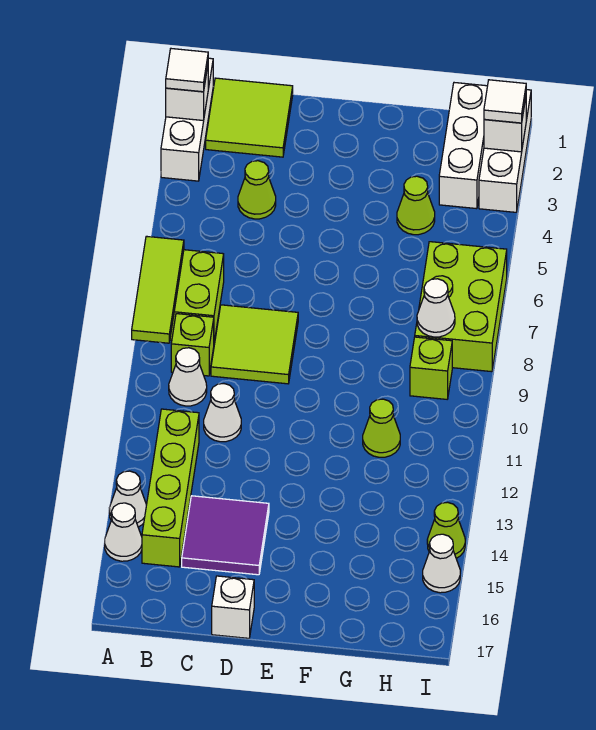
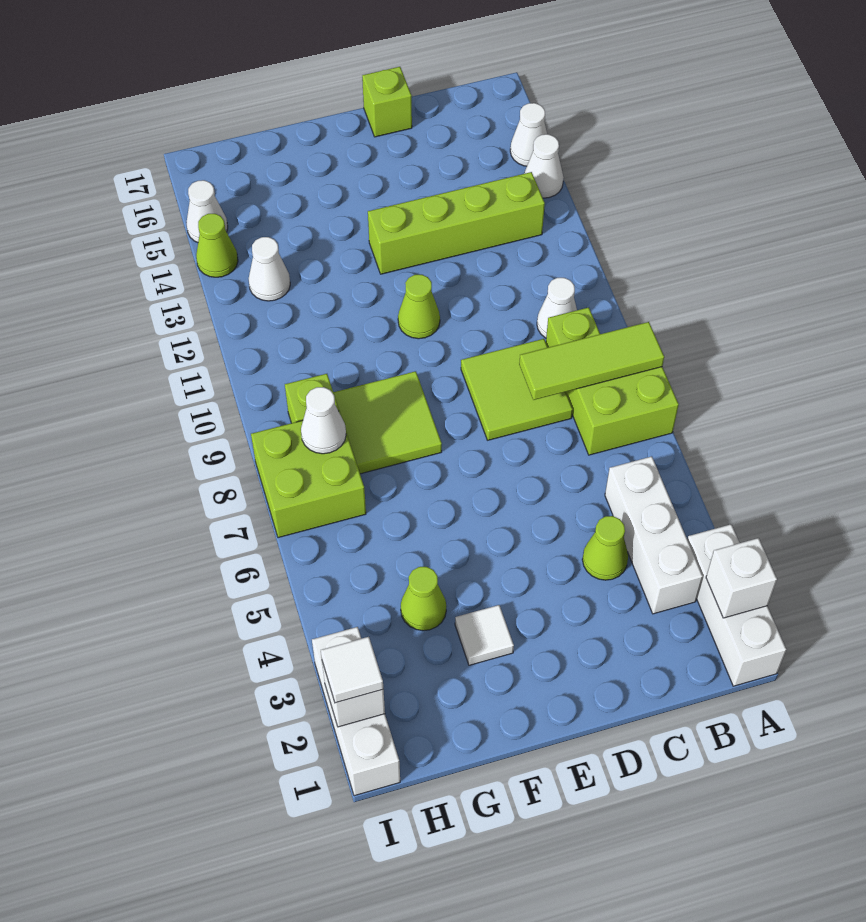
white 1x1 tile [166,49,208,92] -> white 1x1 tile moved to [455,605,514,665]
lime 1x3 tile [132,236,184,343] -> lime 1x3 tile turned to [519,322,664,400]
lime 2x2 tile [206,78,293,157] -> lime 2x2 tile moved to [333,371,442,474]
lime 1x4 brick [142,409,199,567] -> lime 1x4 brick turned to [368,172,545,274]
white 1x1 cone [204,384,241,442] -> white 1x1 cone moved to [249,237,290,301]
purple 2x2 tile [182,496,269,575] -> none
white 1x1 brick [212,576,254,638] -> lime 1x1 brick [362,67,412,137]
lime 1x1 cone [363,399,400,457] -> lime 1x1 cone moved to [398,275,440,339]
white 1x3 brick [439,83,487,209] -> white 1x3 brick moved to [605,456,703,614]
lime 2x3 brick [415,242,507,372] -> lime 2x2 brick [251,411,366,538]

